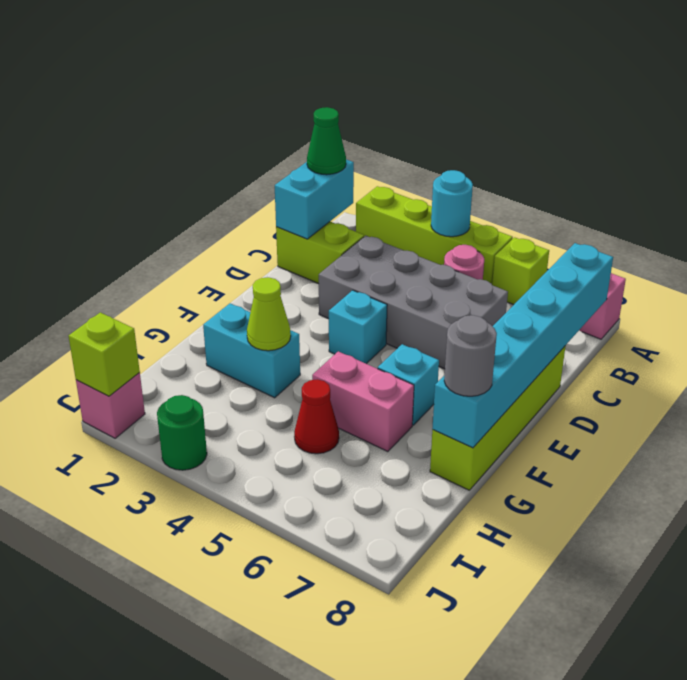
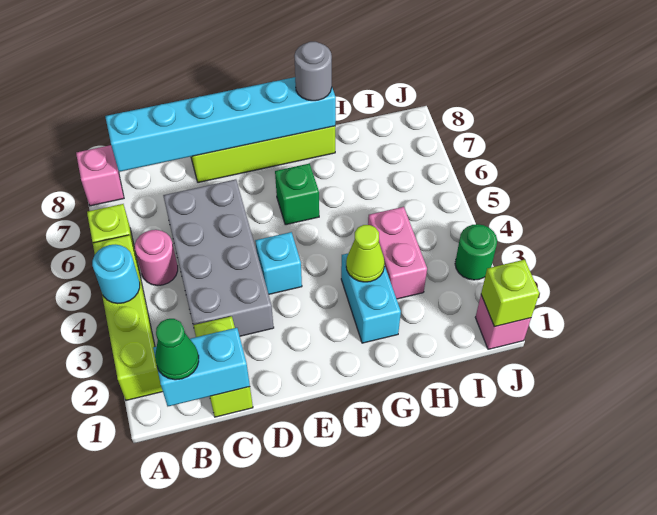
cyan 1x1 brick [378,344,439,425] -> green 1x1 brick [275,164,319,225]
pink 1x2 brick [312,351,414,452] -> pink 1x2 brick moved to [368,207,427,299]
red 1x1 cone [294,379,339,454] -> none

